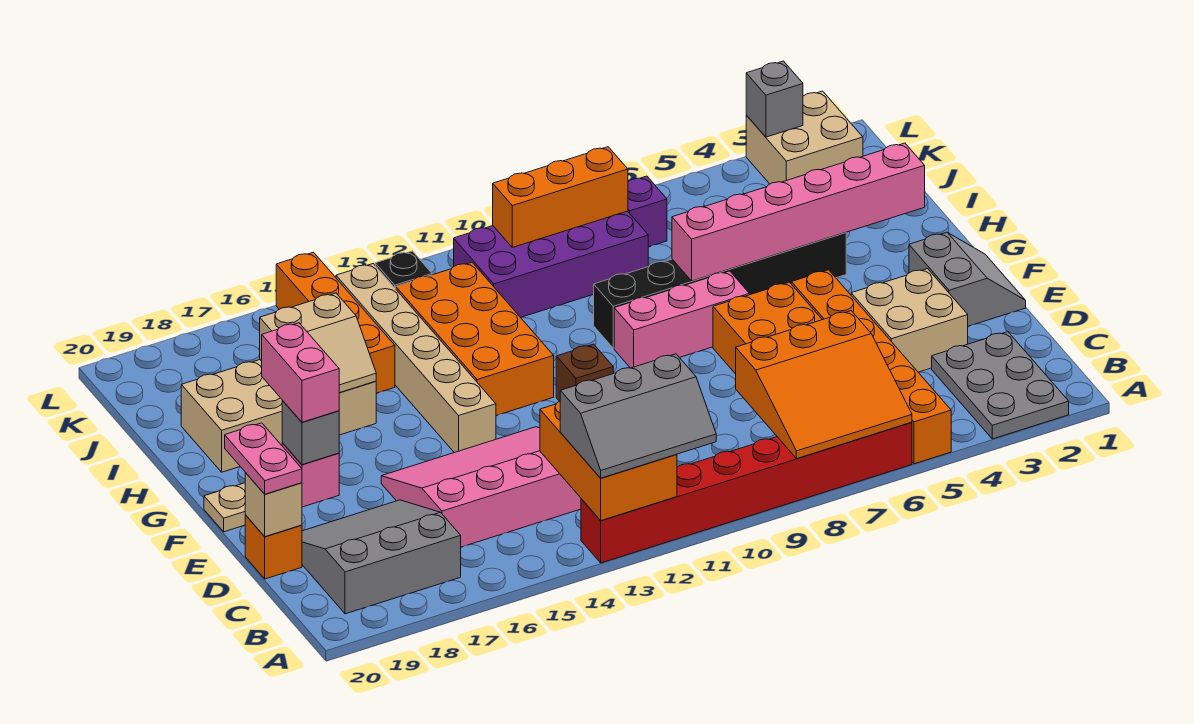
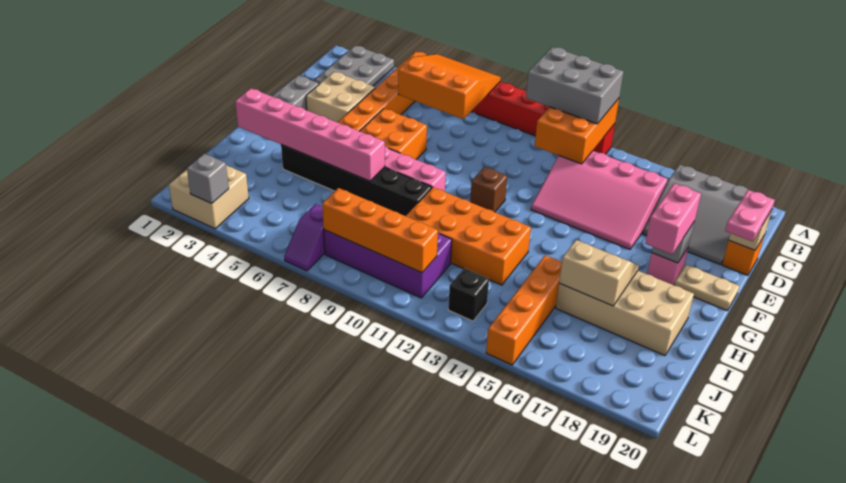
grey 2x3 slope [560,354,716,478] -> grey 2x3 brick [526,47,623,124]
tan 1x6 brick [336,264,496,453] -> none
orange 2x4 brick [396,262,554,415] -> orange 2x4 brick turned to [406,187,531,285]
orange 1x3 brick [493,147,628,247] -> orange 1x4 brick [322,188,438,273]

